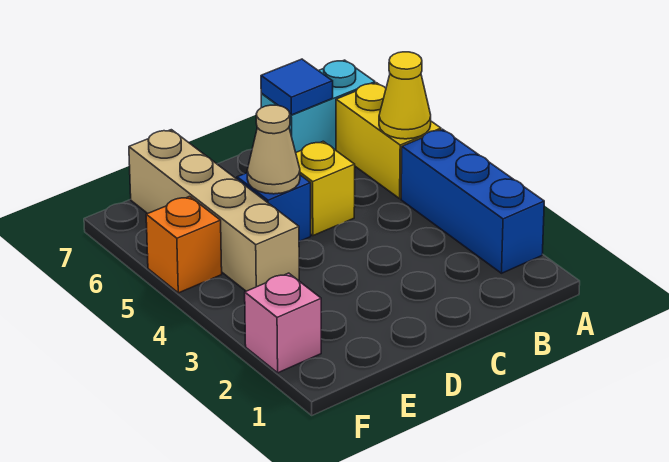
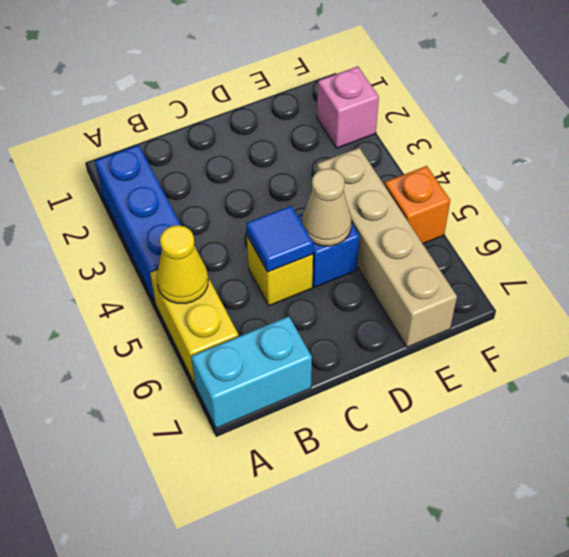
blue 1x1 tile [261,59,333,115] -> blue 1x1 tile moved to [246,206,313,272]

